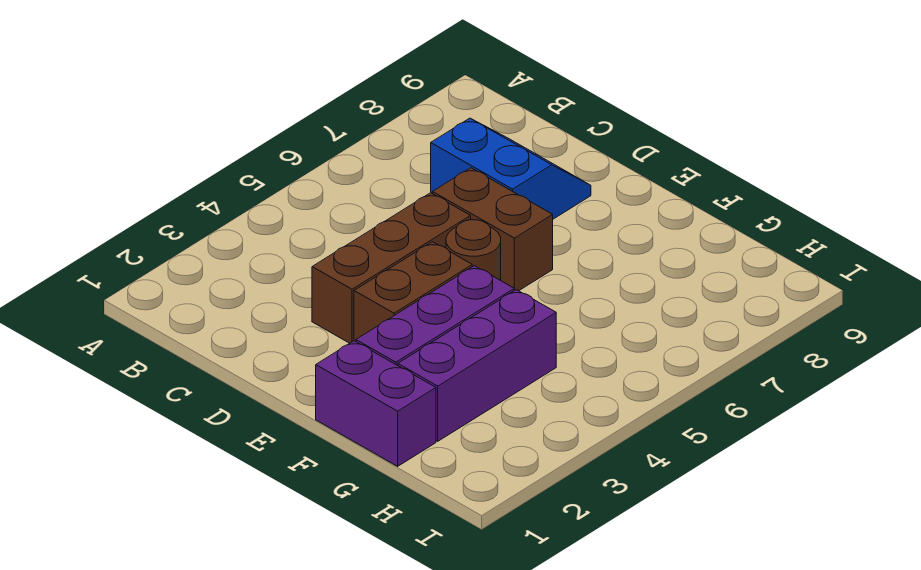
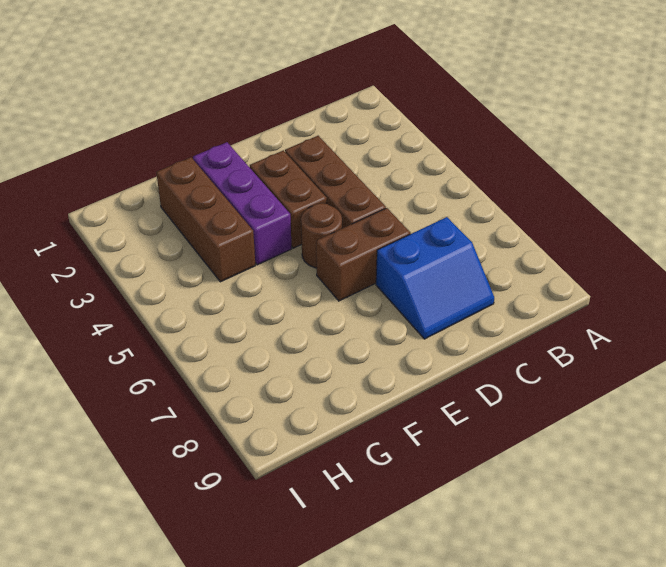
purple 1x2 brick [316,341,436,466] -> none
purple 1x3 brick [398,290,556,441] -> brown 1x3 brick [156,157,255,282]

